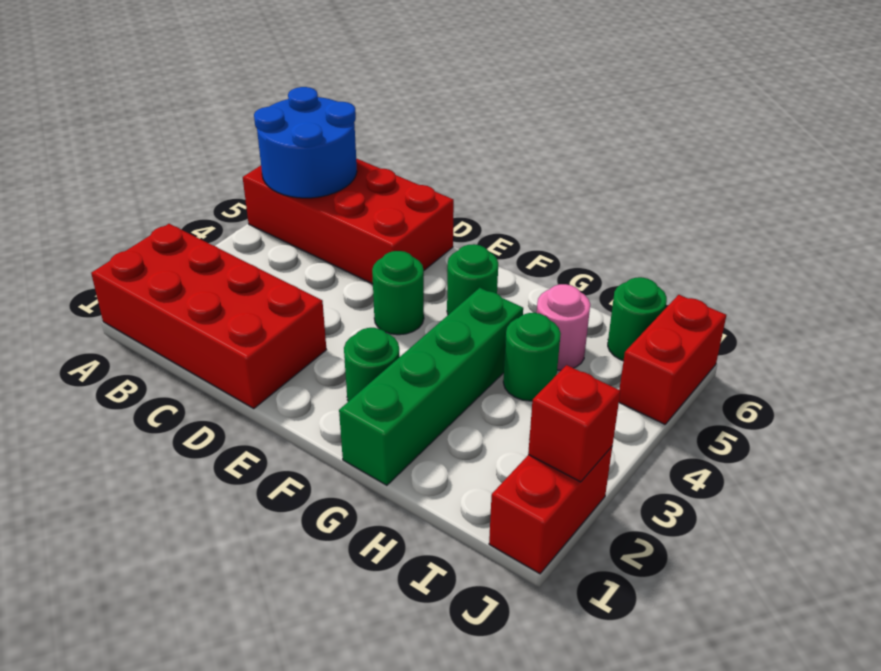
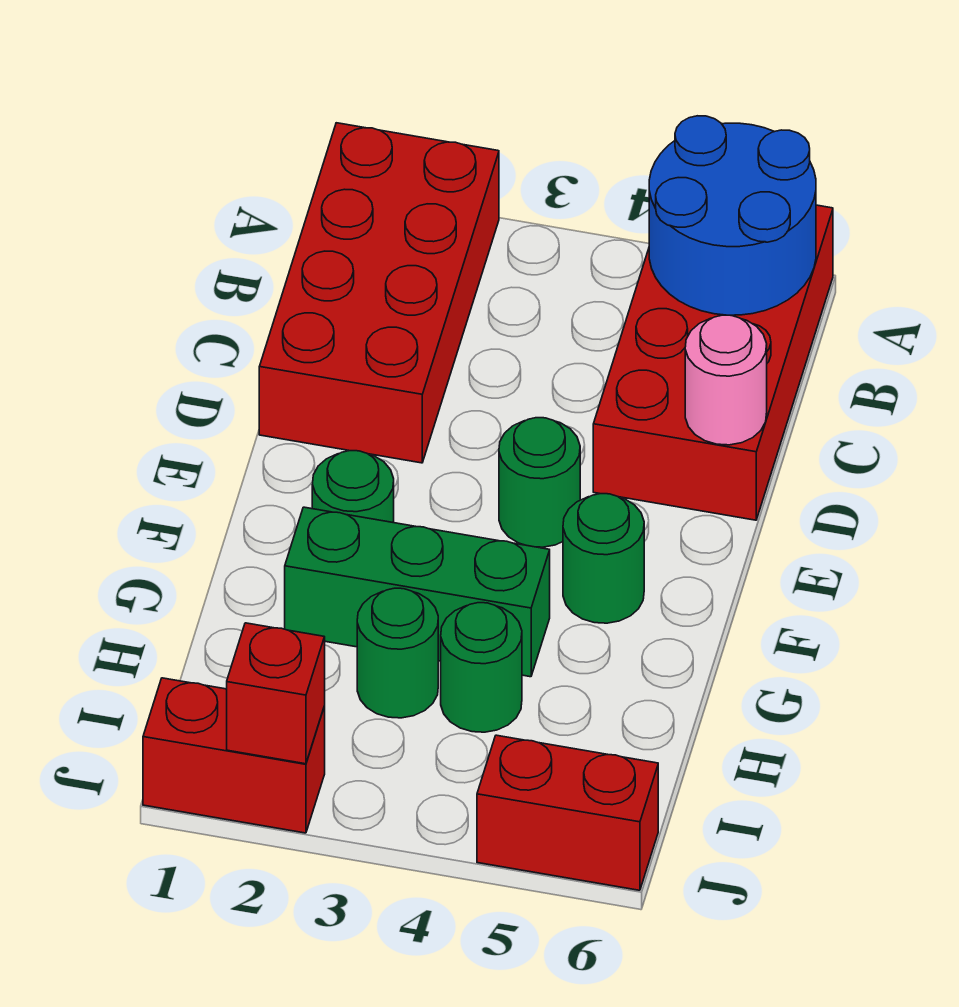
green 1x4 brick [339,288,523,485] -> green 1x3 brick [285,507,550,677]
pink 1x1 round brick [537,284,590,370] -> pink 1x1 round brick moved to [685,315,767,445]
green 1x1 round brick [608,277,667,361] -> green 1x1 round brick moved to [357,588,438,718]

